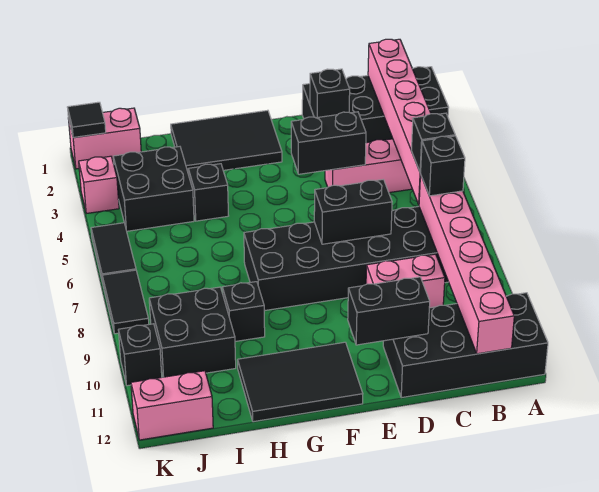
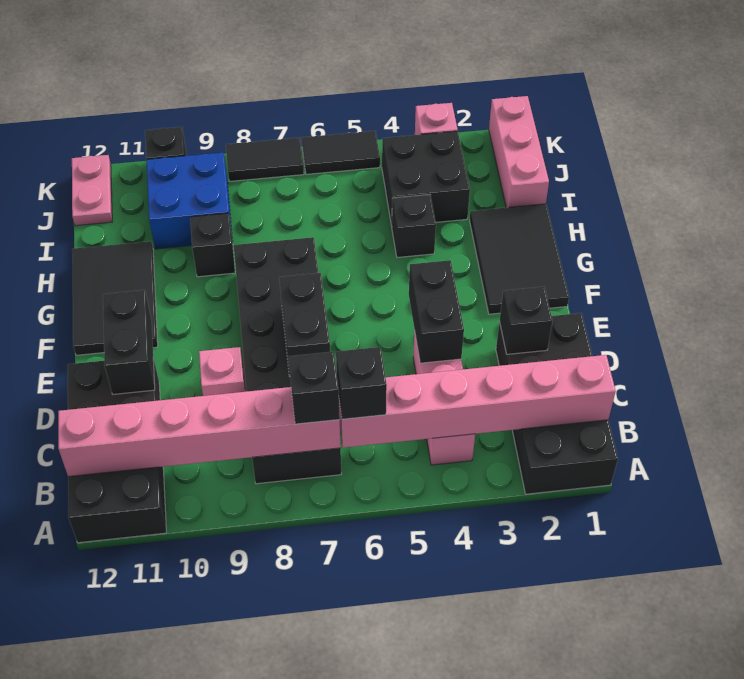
pink 1x2 brick [366,254,445,308] -> pink 1x1 brick [199,347,245,396]
black 2x2 brick [149,287,236,377] -> blue 2x2 brick [146,153,232,249]
pink 1x2 brick [68,108,141,169] -> pink 1x3 brick [489,96,549,208]
pink 1x2 brick [131,371,213,440] -> pink 1x2 plate [72,155,112,226]
black 1x1 tile [68,102,106,138] -> none

